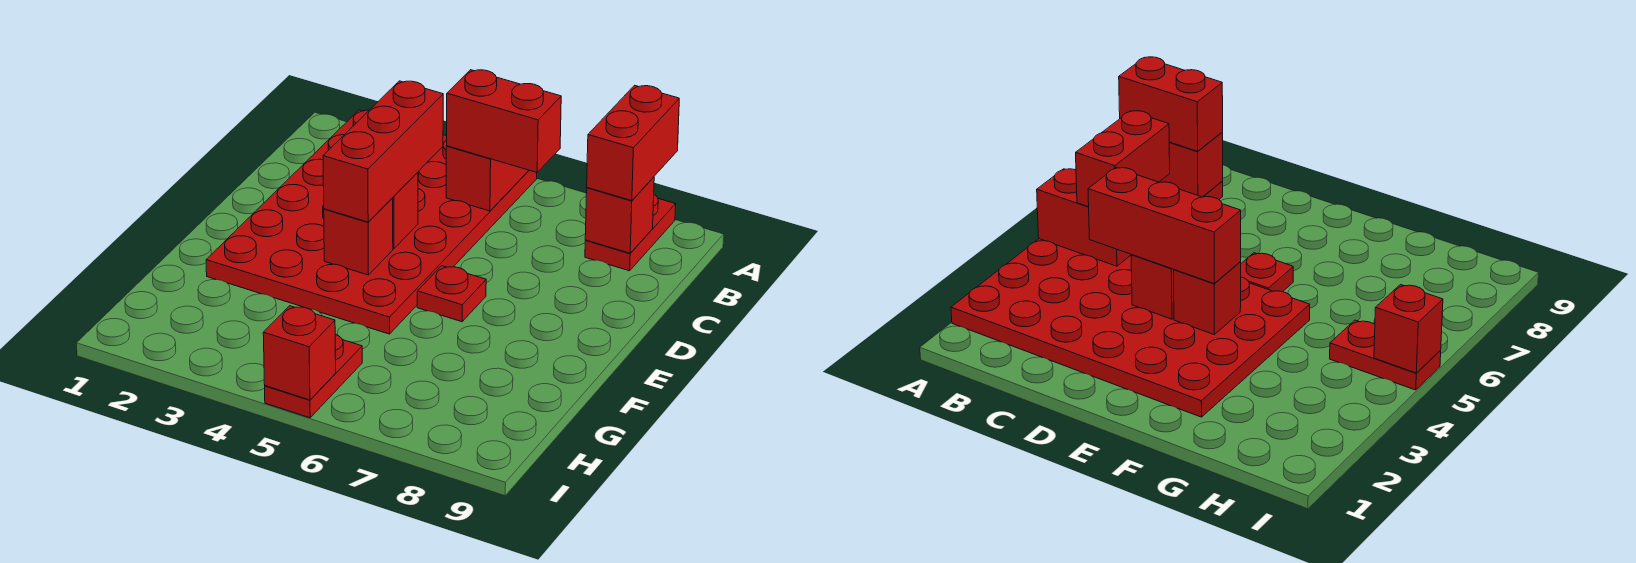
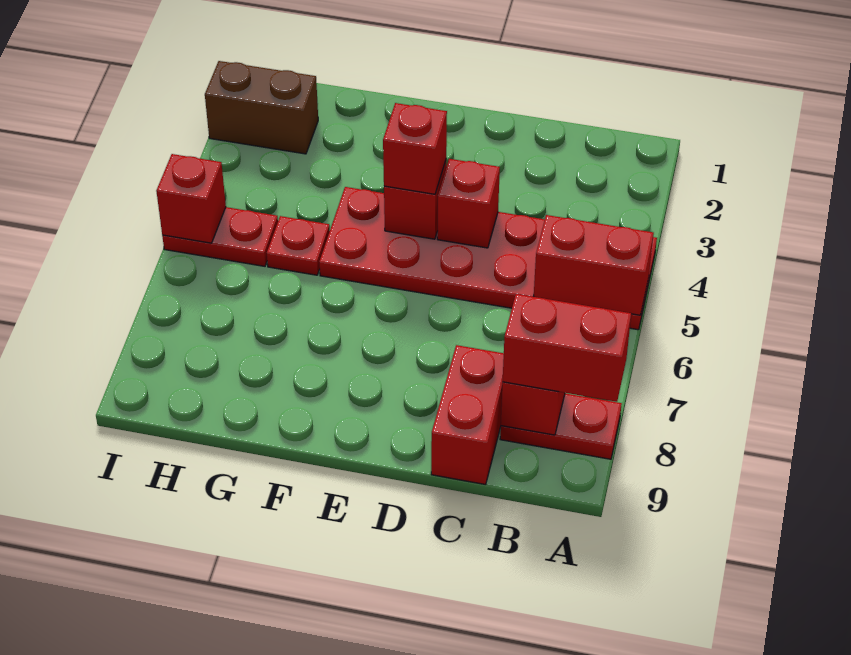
red 4x6 plate [206,110,537,334] -> red 2x6 plate [319,187,657,330]
red 1x2 brick [447,70,561,172] -> red 1x2 brick moved to [431,345,504,485]
red 1x3 brick [323,81,443,222] -> red 1x1 brick [383,103,447,194]
red 1x1 plate [417,266,486,322] -> red 1x1 plate moved to [267,216,330,275]
none -> brown 1x2 brick [205,61,318,154]

